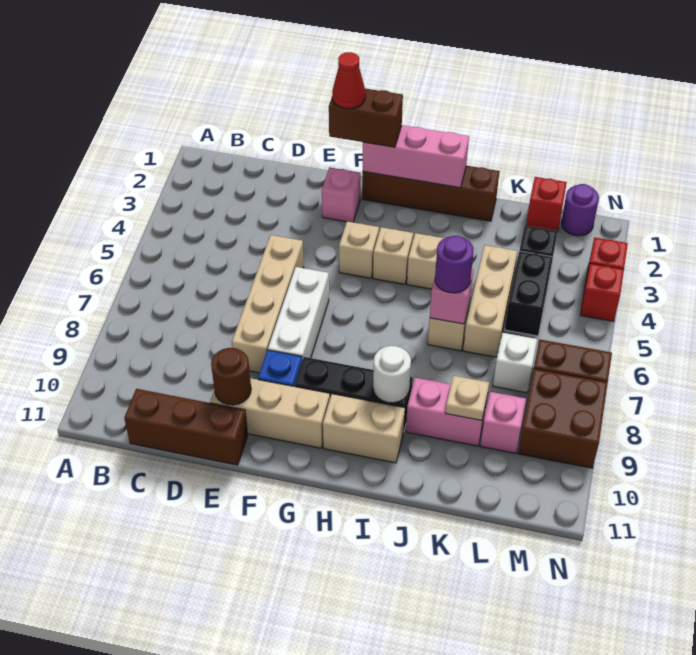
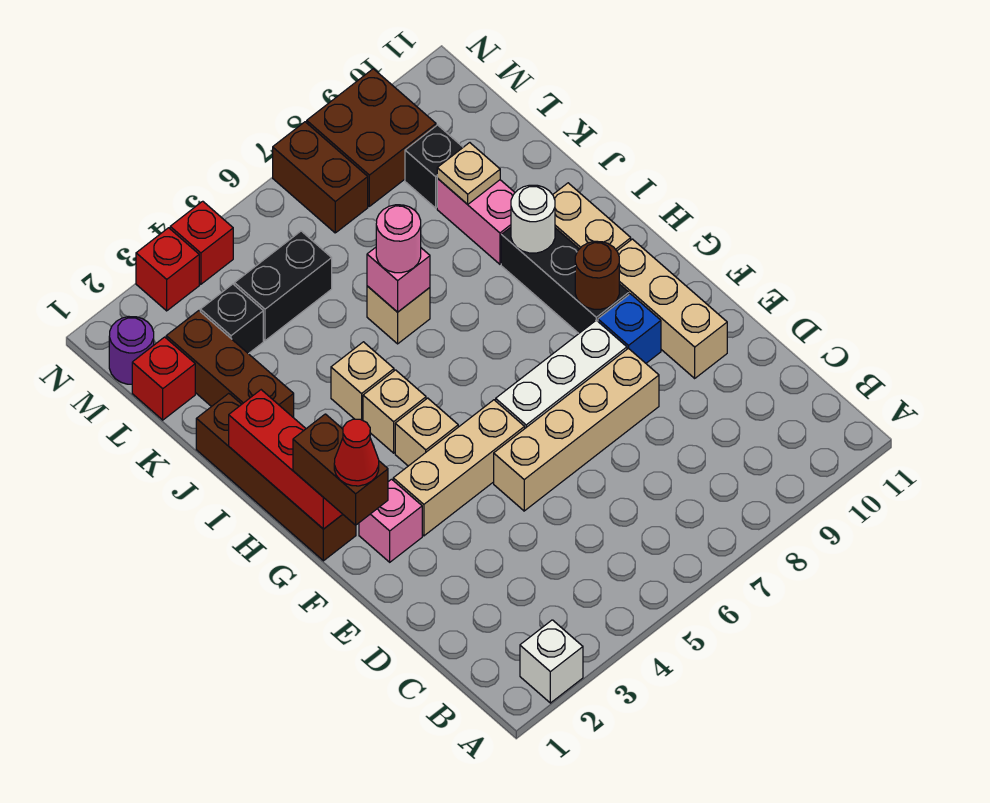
brown 1x3 brick [124,389,248,465] -> brown 1x3 brick moved to [166,311,294,418]
brown 1x1 round brick [211,348,251,405] -> brown 1x1 round brick moved to [575,241,619,309]
pink 1x3 brick [363,125,469,188] -> red 1x3 brick [229,390,342,529]
purple 1x1 round brick [435,236,474,293] -> pink 1x1 round brick [376,205,421,273]
tan 1x3 brick [463,245,517,357] -> tan 1x3 brick moved to [393,400,525,536]
white 1x1 brick [493,333,537,393] -> white 1x1 brick moved to [520,620,583,703]
pink 1x1 brick [480,392,526,453] -> black 1x1 brick [405,125,463,208]

